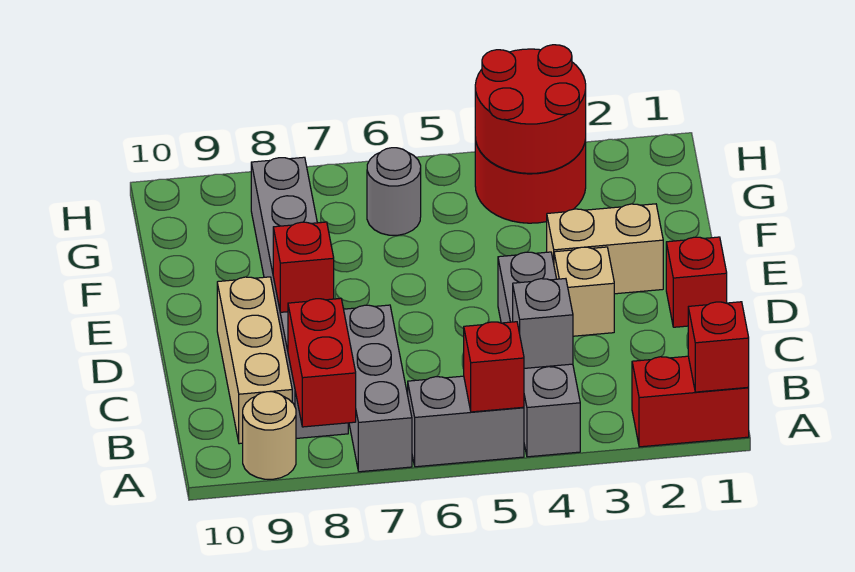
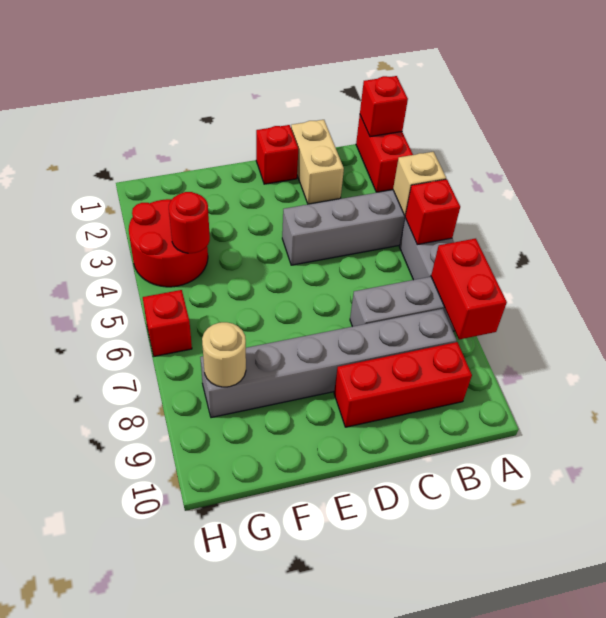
red 1x2 brick [288,298,356,427] -> red 1x2 brick turned to [431,239,507,339]
tan 1x1 round brick [243,392,296,479] -> tan 1x1 round brick moved to [202,322,246,387]
grey 1x1 brick [513,279,573,368] -> none
tan 1x3 brick [217,277,292,444] -> red 1x3 brick [334,342,472,427]
tan 1x1 brick [554,247,614,336] -> tan 1x1 brick moved to [393,152,446,215]
red 1x1 brick [273,222,334,312] -> red 1x1 brick moved to [143,290,192,356]
tan 1x2 brick [547,204,663,294] -> tan 1x2 brick moved to [291,120,344,204]
red 2x2 round brick [475,45,586,173] -> red 1x1 round brick [169,192,210,253]
grey 1x1 round brick [367,148,421,235] -> none

